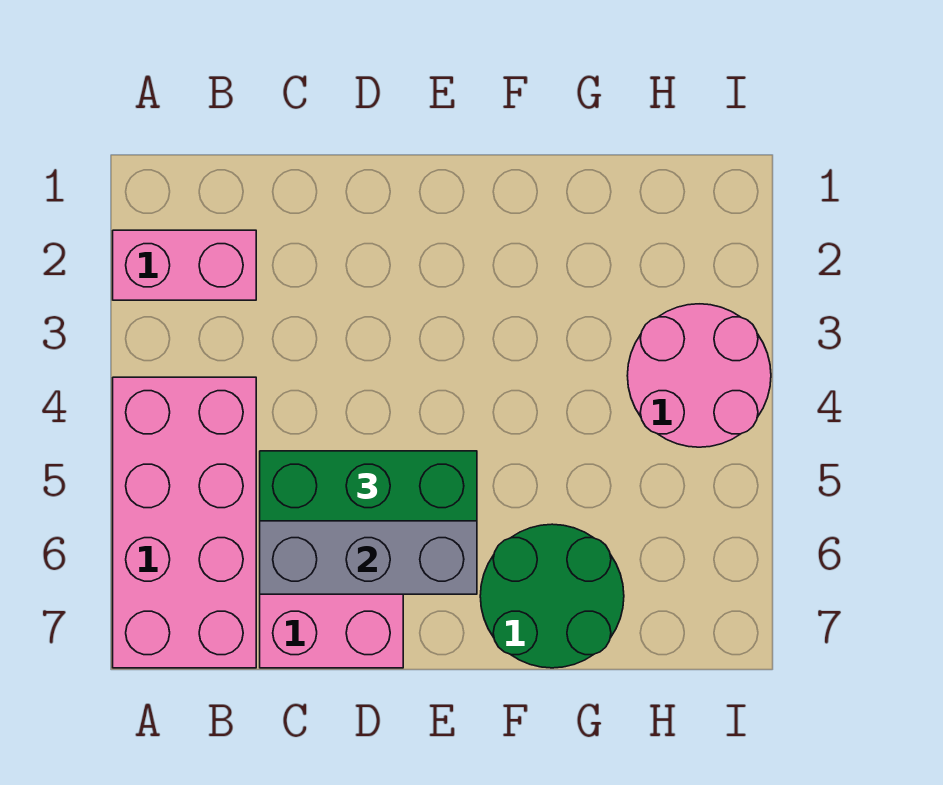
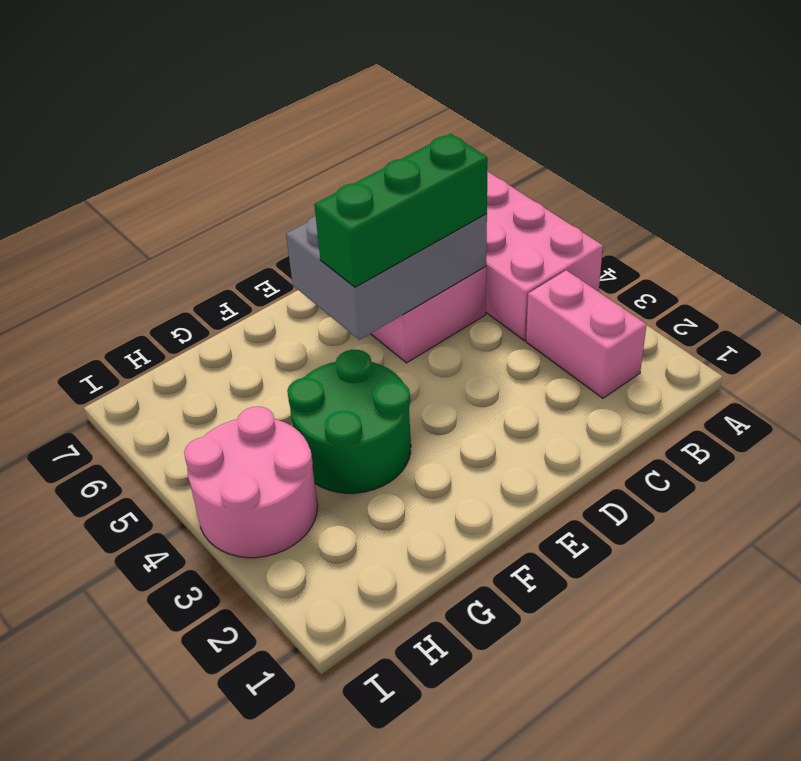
pink 1x2 brick [113,230,256,300] -> pink 1x2 brick turned to [526,270,647,398]
green 2x2 round brick [480,524,624,668] -> green 2x2 round brick moved to [287,350,411,493]

